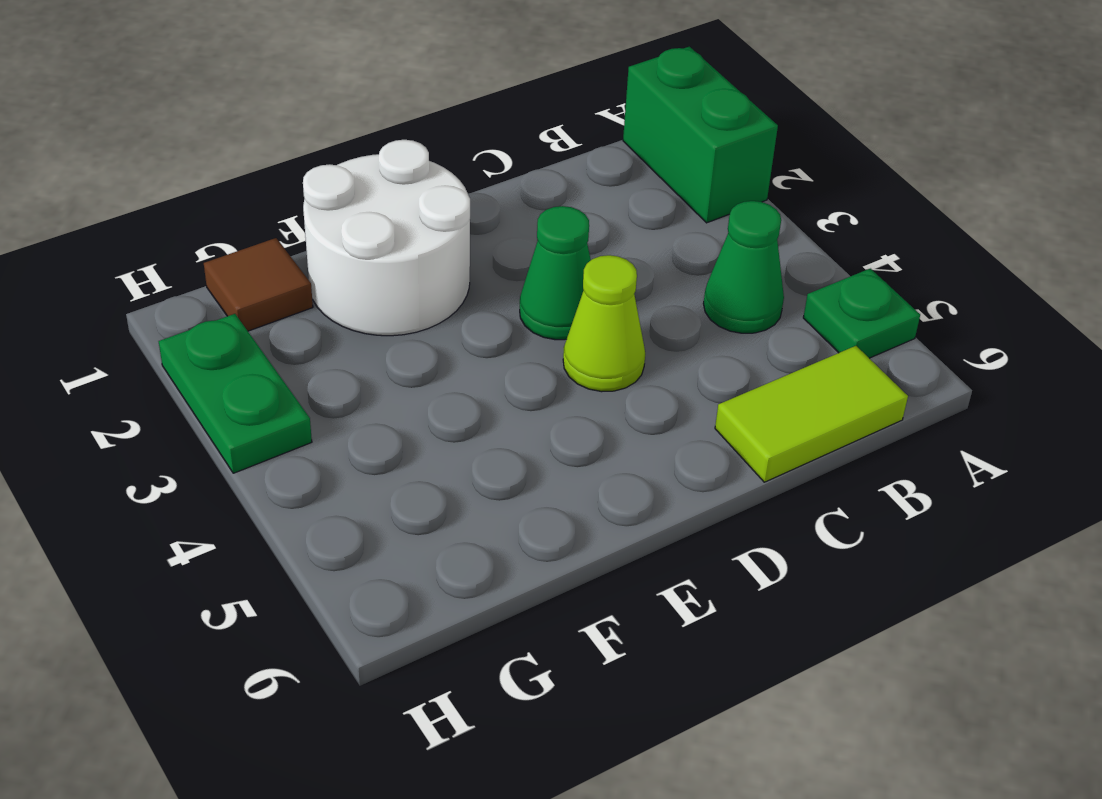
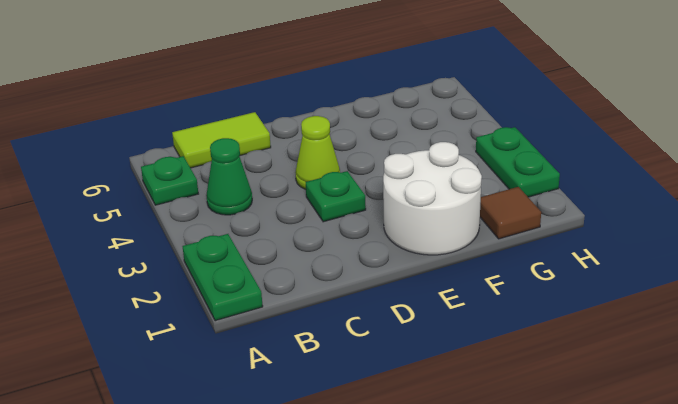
green 1x2 brick [623,47,778,223] -> green 1x2 plate [183,234,263,321]
green 1x1 cone [520,206,591,340] -> green 1x1 plate [306,171,366,222]

